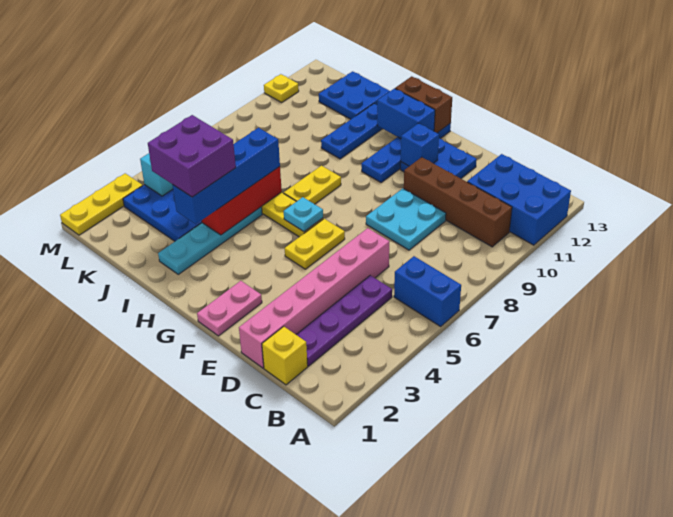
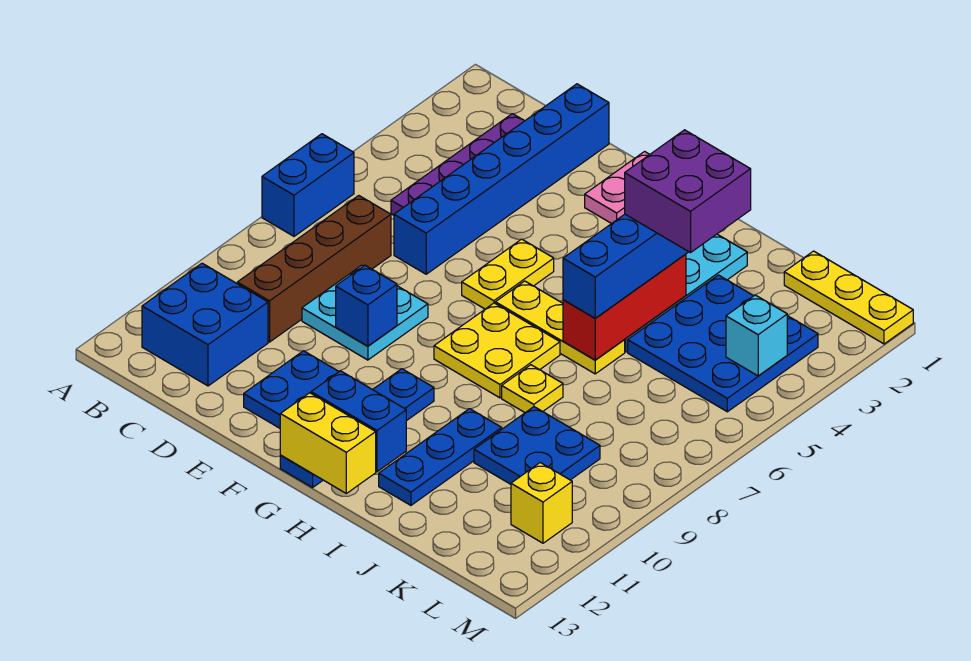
blue 1x2 brick [394,256,461,326] -> blue 1x2 brick turned to [262,134,354,236]
blue 2x3 brick [467,154,571,245] -> blue 2x2 brick [142,263,268,386]
brown 1x4 brick [404,157,512,247] -> brown 1x4 brick turned to [237,196,391,342]
yellow 1x1 brick [262,326,308,385] -> yellow 1x1 brick moved to [511,463,572,543]
pink 1x6 brick [239,228,389,368] -> blue 1x6 brick [394,84,609,274]
blue 1x1 brick [401,123,439,166] -> blue 1x1 brick moved to [336,265,397,346]
cyan 1x1 plate [284,197,323,232] -> none
brown 1x2 brick [395,76,452,133] -> yellow 1x2 brick [280,393,376,493]
yellow 1x2 plate [284,166,341,204] -> yellow 2x2 plate [434,303,560,398]
blue 2x2 plate [319,71,390,119] -> blue 2x2 plate moved to [474,407,600,484]
yellow 1x3 plate [60,173,143,235] -> yellow 1x3 plate turned to [784,251,913,344]
yellow 1x1 plate [264,74,299,102] -> yellow 1x1 plate moved to [502,365,563,413]

